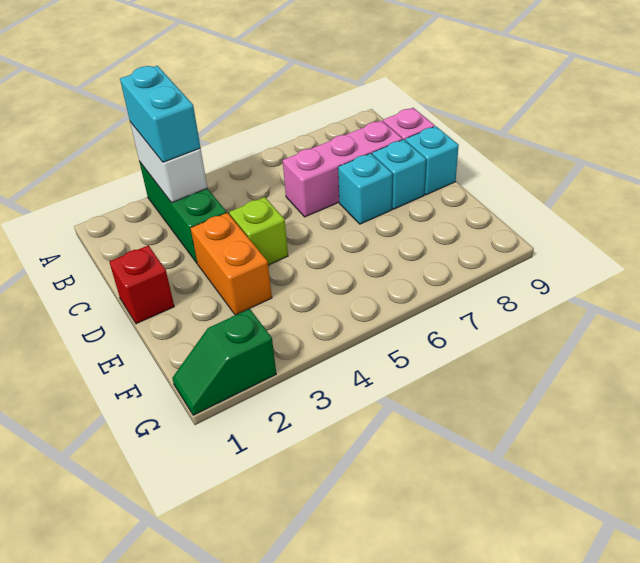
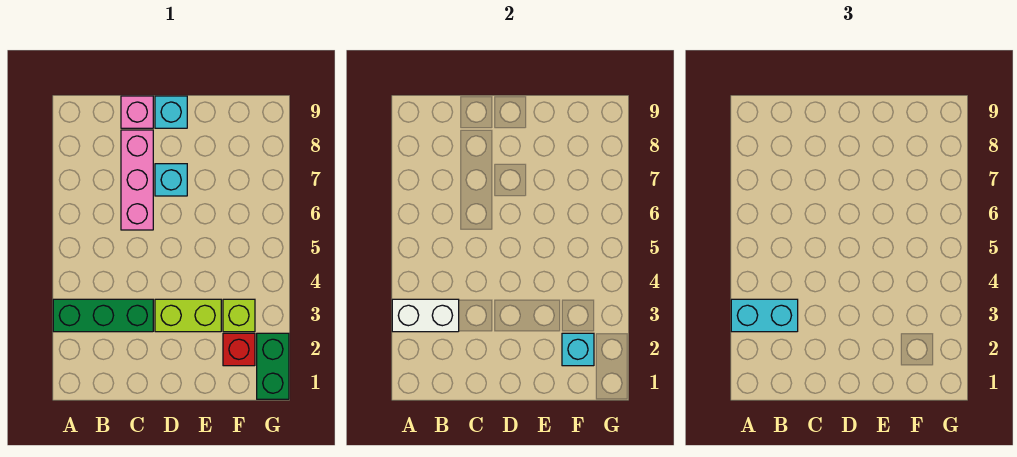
red 1x1 brick [109,245,174,324] -> red 1x1 brick moved to [223,333,255,366]
orange 1x2 brick [191,213,272,315] -> lime 1x2 brick [155,299,221,332]
lime 1x1 brick [229,197,288,265] -> lime 1x1 brick moved to [223,299,255,332]
cyan 1x1 brick [372,139,426,209] -> cyan 1x1 brick moved to [562,333,594,366]
green 1x2 slope [172,309,276,415] -> green 1x2 brick [257,333,289,399]

